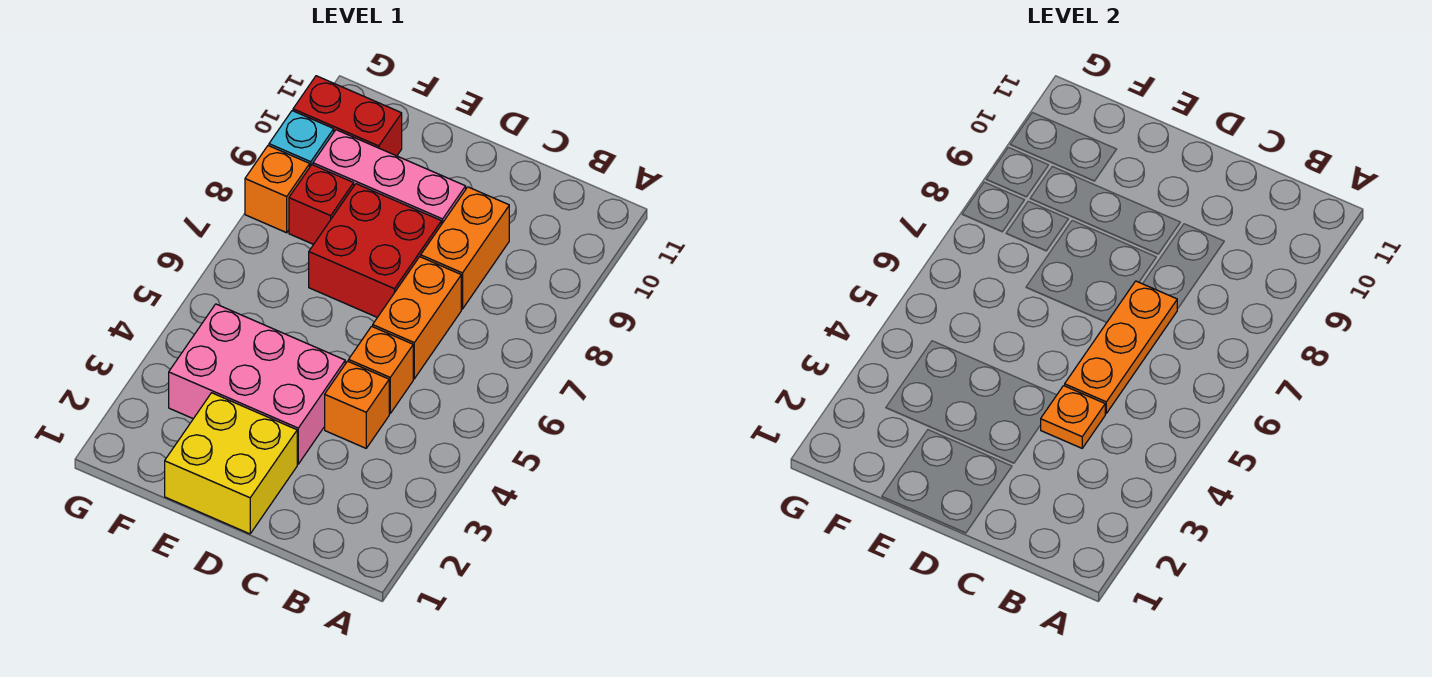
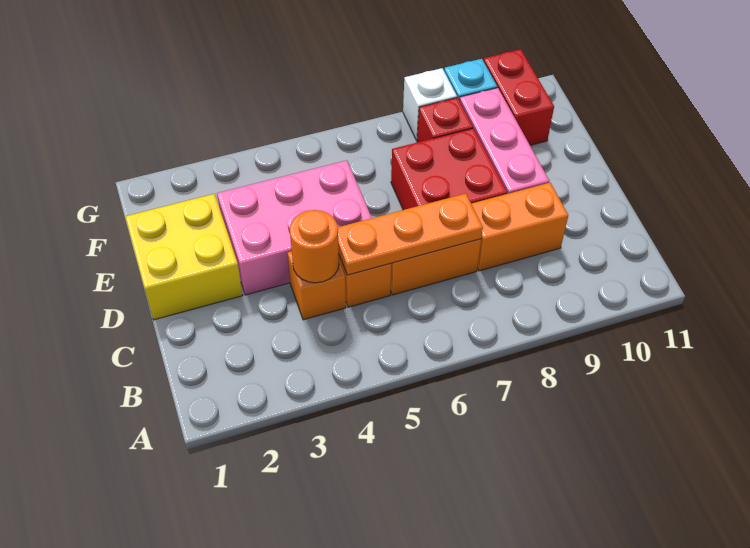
orange 1x1 plate [1041,386,1105,448] -> orange 1x1 round brick [290,210,339,283]
pink 2x3 brick [169,304,345,464] -> pink 2x3 brick turned to [217,160,372,295]
orange 1x1 brick [245,146,310,233] -> white 1x1 brick [403,68,457,140]

